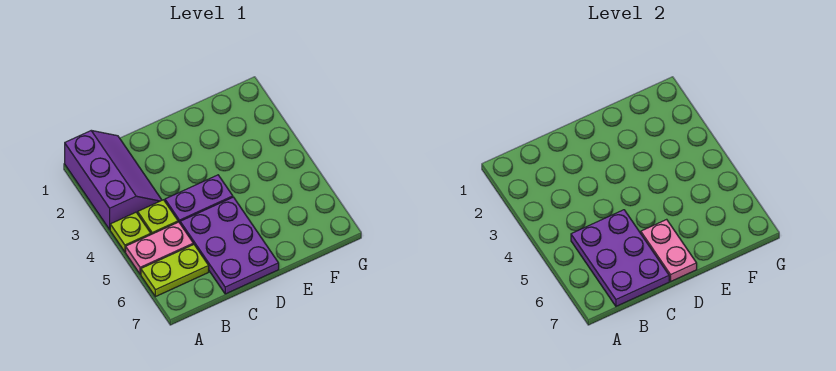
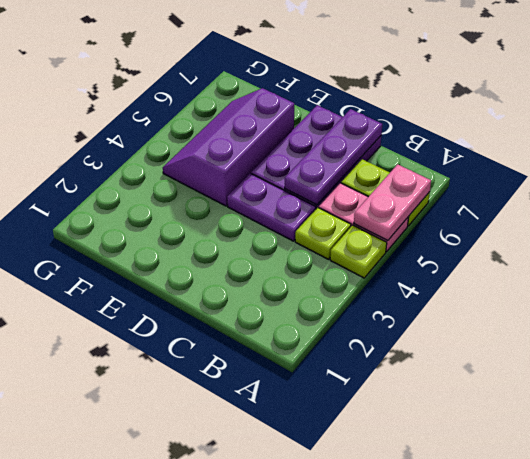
purple 2x3 slope [65,131,162,229] -> purple 2x3 slope moved to [163,88,294,206]
purple 2x3 plate [571,210,669,306] -> purple 1x3 plate [285,109,382,205]
pink 1x2 plate [641,219,697,281] -> pink 1x2 plate moved to [354,164,431,240]

